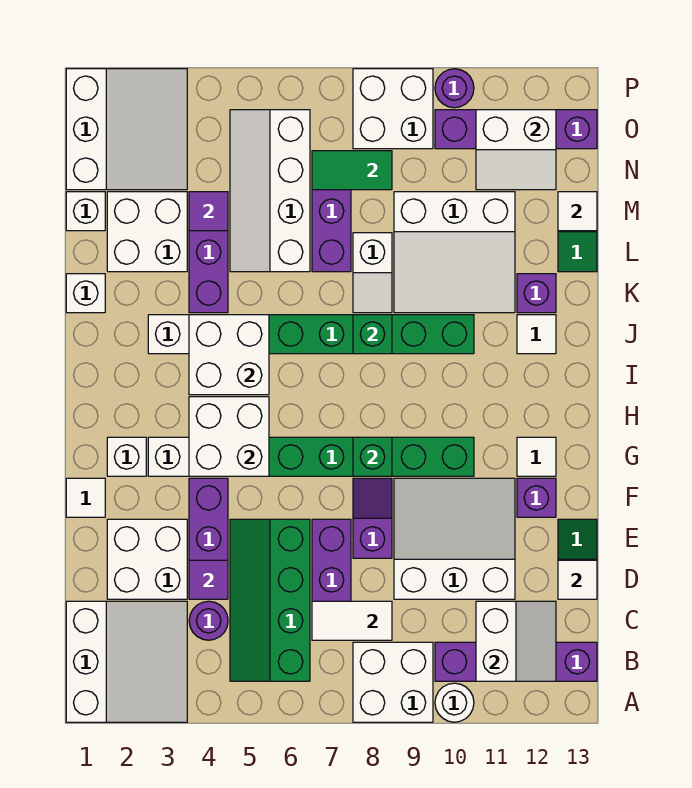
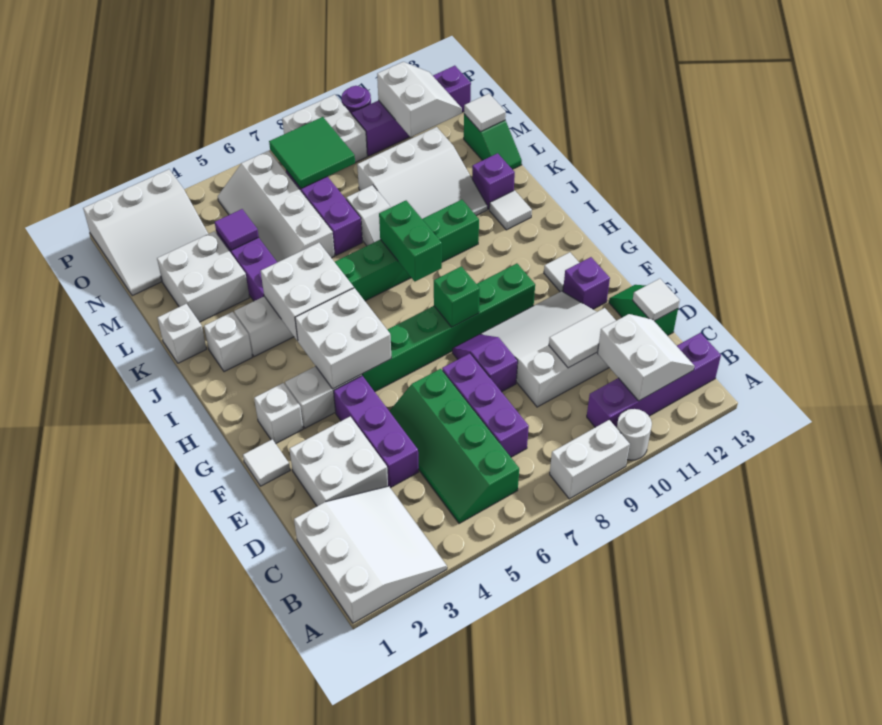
white 2x2 brick [353,642,433,722] -> white 1x2 brick [550,420,630,499]
purple 1x1 round brick [189,601,228,640] -> none
white 1x2 tile [312,601,392,640] -> white 1x2 tile moved to [549,308,616,368]
purple 1x1 tile [189,560,228,599] -> none
green 1x1 brick [353,315,392,354] -> green 1x2 brick [379,201,442,281]
white 1x1 brick [66,192,105,231] -> white 1x1 brick moved to [204,312,252,372]
white 3x3 slope [66,69,187,190] -> white 3x3 slope turned to [83,169,208,296]
green 1x2 tile [312,151,392,190] -> green 2x2 tile [269,117,355,189]
white 2x2 slope [476,110,556,190] -> white 2x2 slope turned to [377,62,462,137]

